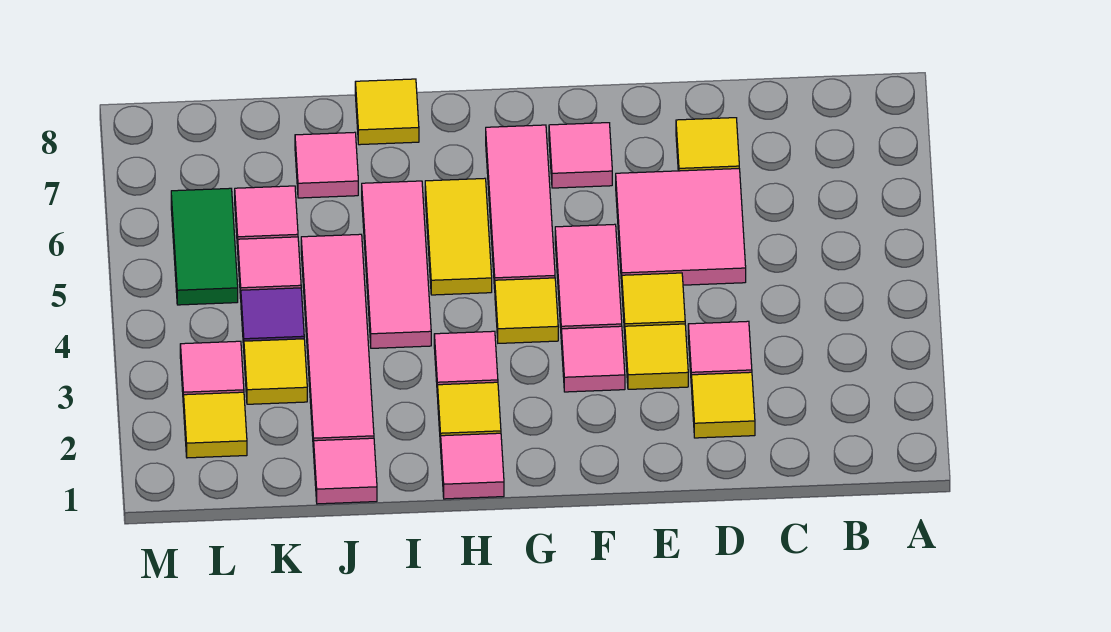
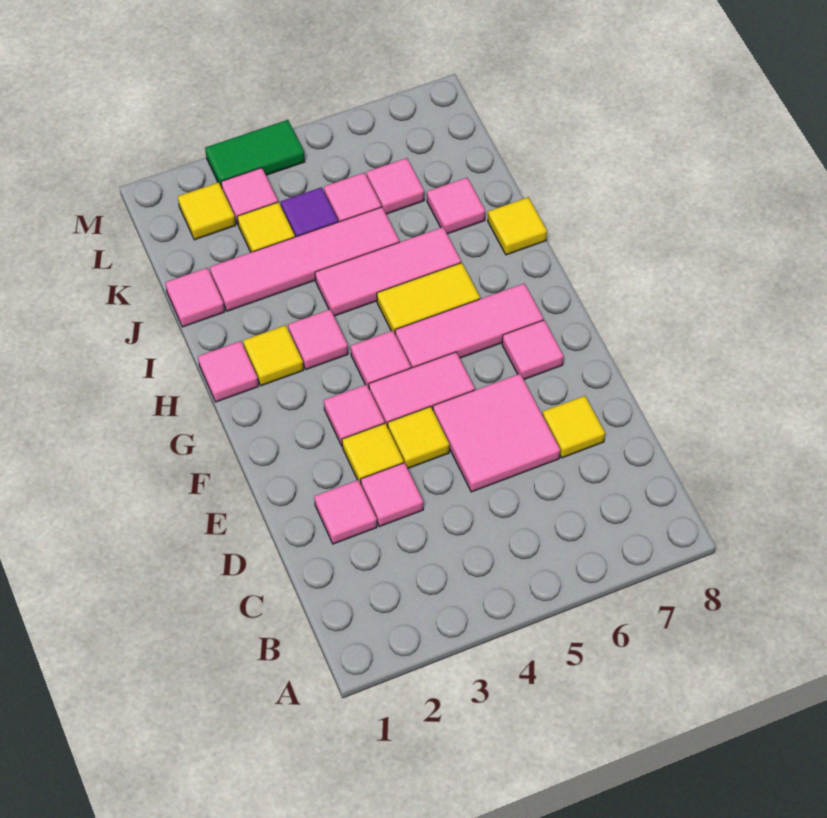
yellow 1x1 tile [692,372,755,438] -> pink 1x1 tile [314,480,377,544]
yellow 1x1 tile [495,278,558,343] -> pink 1x1 tile [351,331,411,388]
green 1x2 tile [171,188,238,305] -> green 1x2 tile moved to [205,120,305,187]

